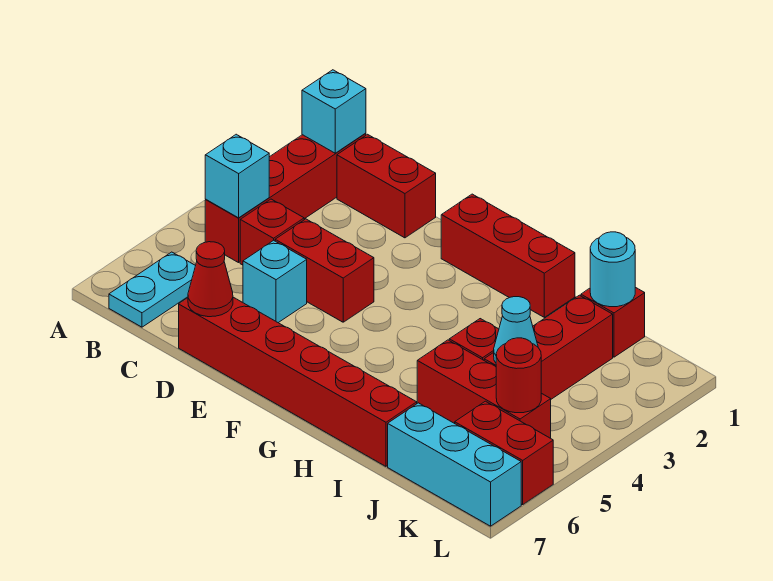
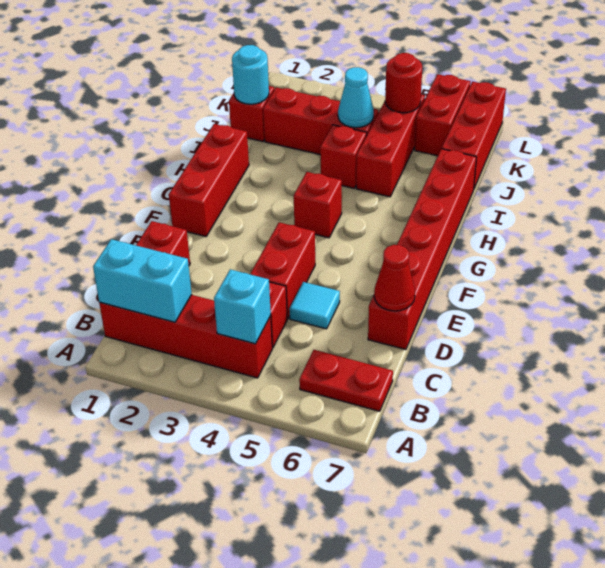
cyan 1x1 brick [302,70,366,153] -> cyan 1x2 brick [93,239,192,322]
cyan 1x2 plate [109,252,195,327] -> red 1x2 plate [299,350,393,411]
cyan 1x1 brick [243,240,307,323] -> cyan 1x1 tile [289,282,340,329]
none -> red 1x1 brick [294,172,342,238]
cyan 1x3 brick [388,403,521,526] -> red 1x3 brick [442,82,506,188]

